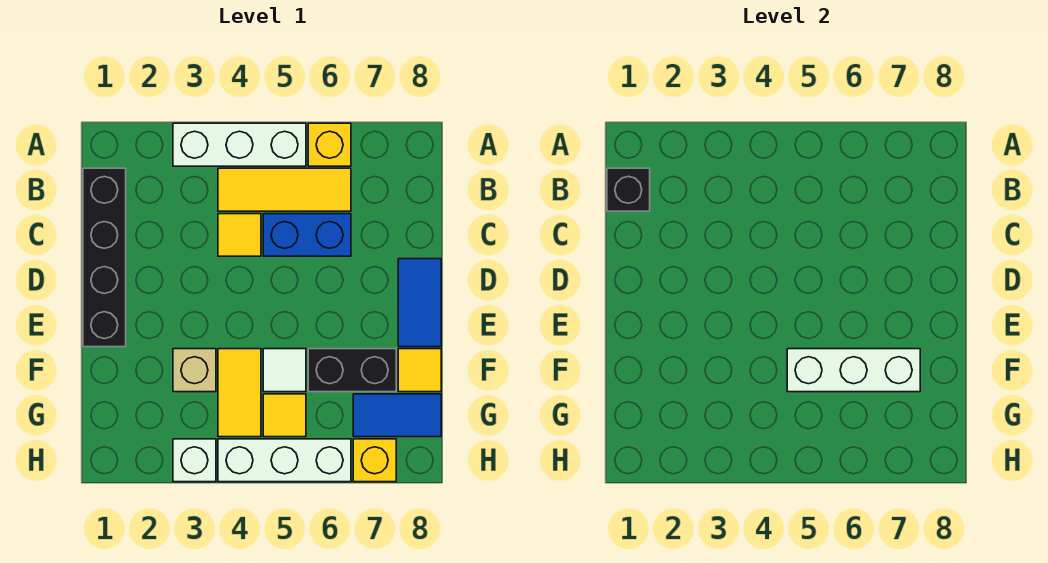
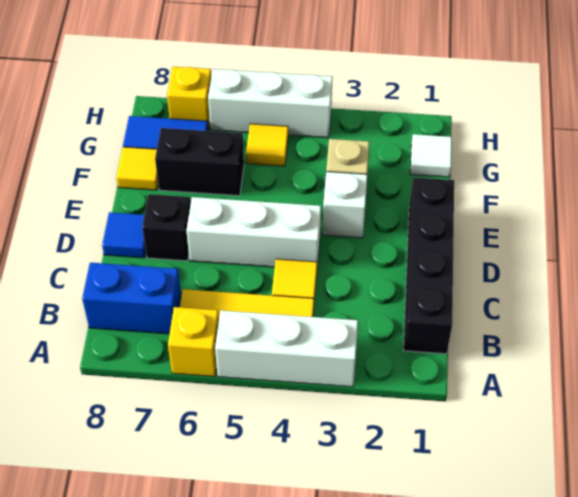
black 1x1 brick [607,168,650,211] -> black 1x1 brick moved to [142,194,191,261]
blue 1x2 brick [263,214,351,256] -> blue 1x2 brick moved to [82,263,181,334]
blue 1x2 tile [398,259,441,347] -> blue 1x1 tile [102,212,146,258]
yellow 1x2 tile [218,349,261,437] -> none
white 1x1 tile [263,349,306,392] -> white 1x1 tile moved to [410,134,452,177]
white 1x3 brick [787,349,920,392] -> white 1x3 brick moved to [186,197,321,267]
white 1x1 brick [173,439,216,482] -> white 1x1 brick moved to [322,172,367,238]

